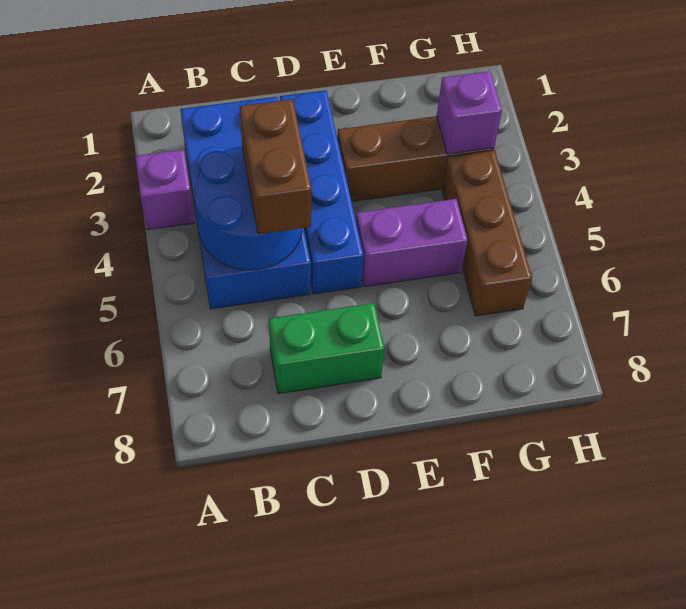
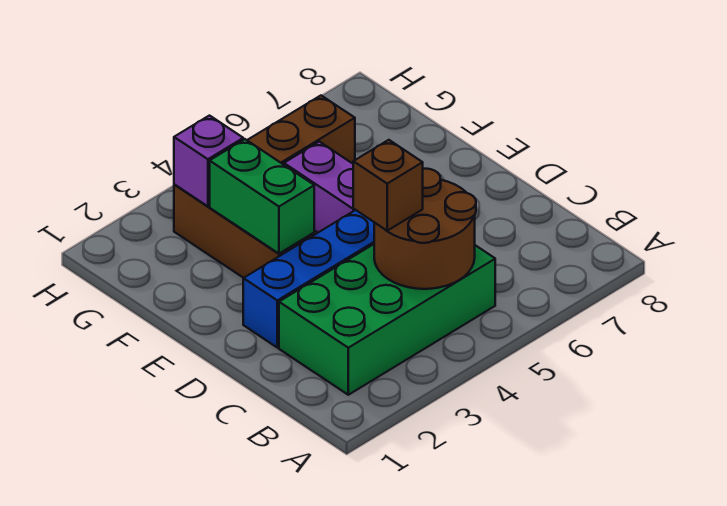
purple 1x1 brick [135,149,194,230] -> none
blue 2x4 brick [180,97,311,309] -> green 2x4 brick [279,244,495,395]
blue 2x2 round brick [195,147,302,270] -> brown 2x2 round brick [374,169,476,289]
brown 1x2 brick [240,99,311,234] -> brown 1x1 brick [353,140,423,231]
green 1x2 brick [269,303,384,394] -> green 1x2 brick moved to [210,139,314,254]

